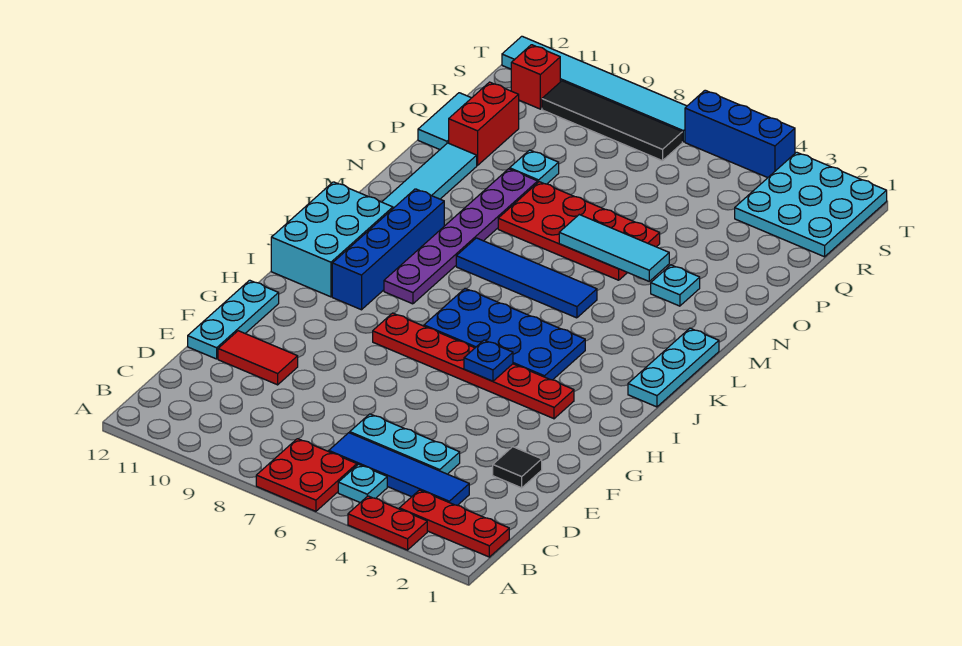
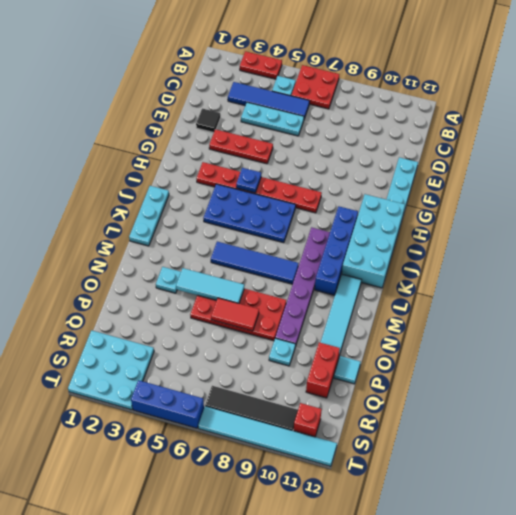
red 1x3 plate [399,490,509,557] -> red 1x3 plate moved to [209,129,273,164]
red 1x2 tile [218,331,298,385] -> red 1x2 tile moved to [211,298,259,331]
cyan 2x3 brick [271,182,393,297] -> cyan 2x4 brick [342,194,405,288]
cyan 1x2 tile [418,93,471,149] -> cyan 1x1 tile [334,356,361,384]

